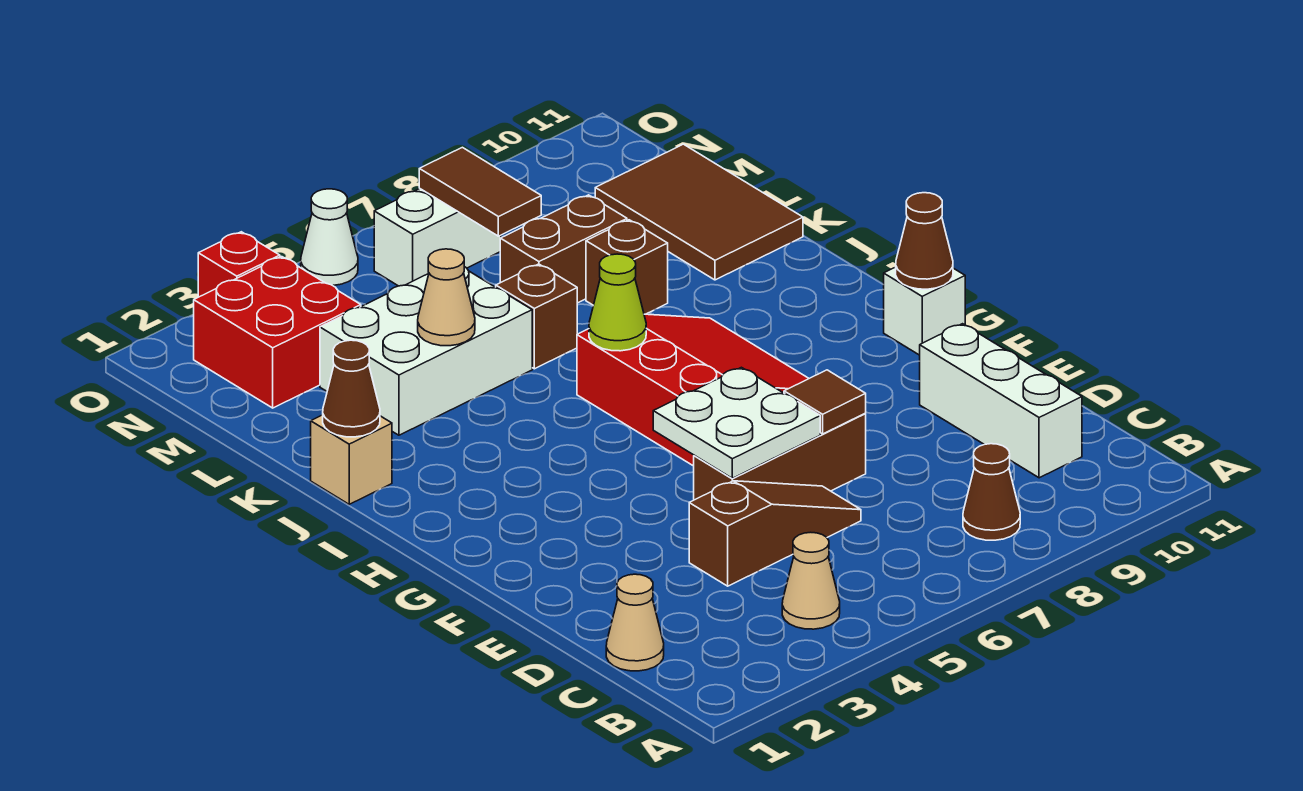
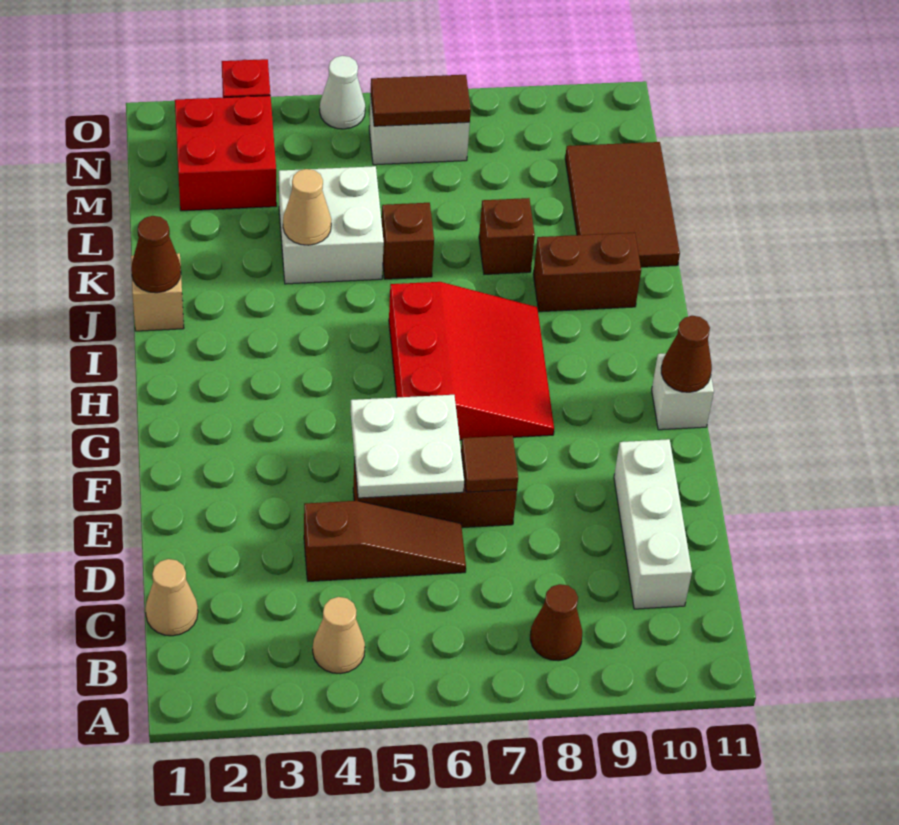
lime 1x1 cone [589,254,646,351] -> none
white 2x3 brick [320,267,532,435] -> white 2x2 brick [279,166,384,284]
brown 1x2 brick [500,195,627,303] -> brown 1x2 brick moved to [533,233,641,312]
brown 1x2 tile [419,147,541,236] -> brown 1x2 tile turned to [371,75,471,126]

